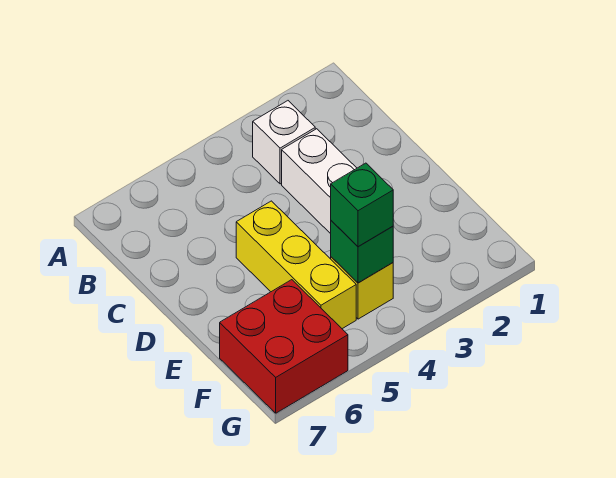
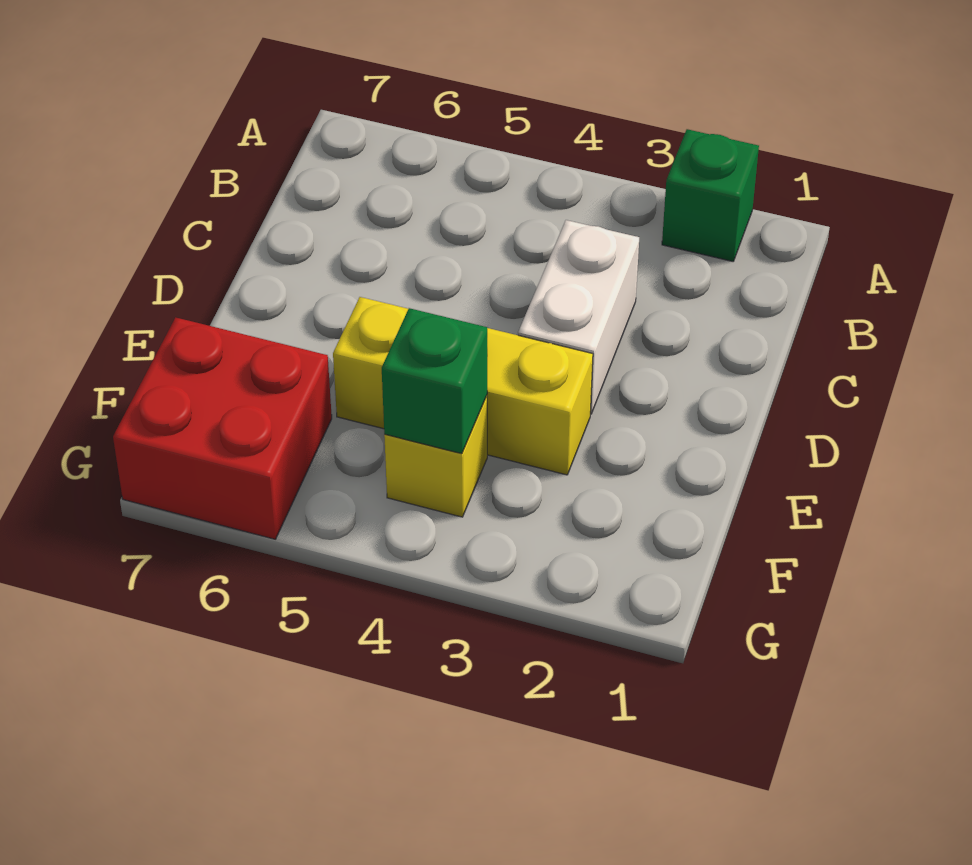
white 1x1 brick [253,101,315,184] -> none
yellow 1x3 brick [236,201,356,329] -> yellow 1x3 brick turned to [333,297,593,475]
green 1x1 brick [331,163,393,247] -> green 1x1 brick moved to [662,129,759,261]

